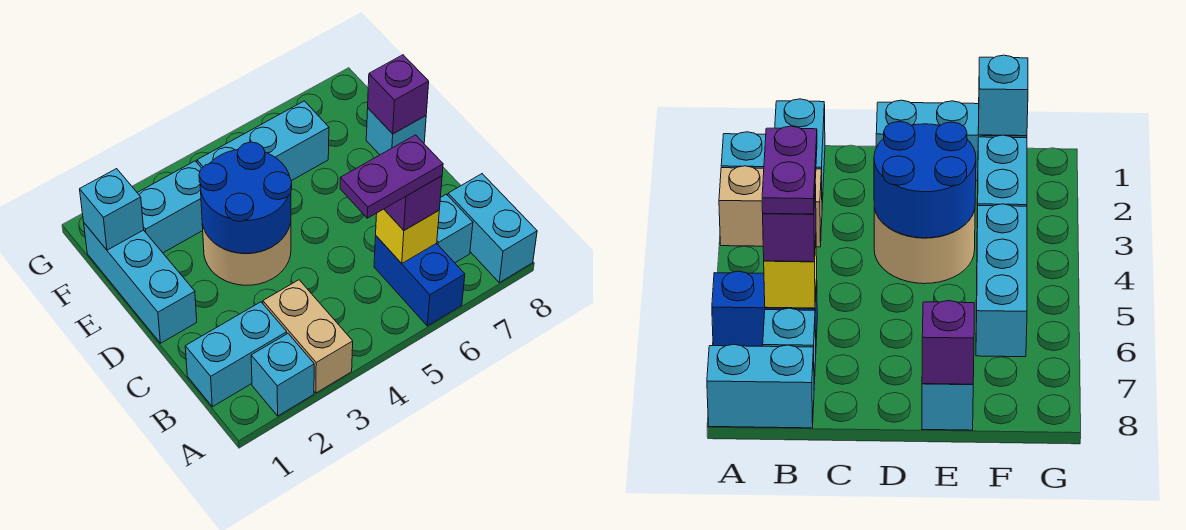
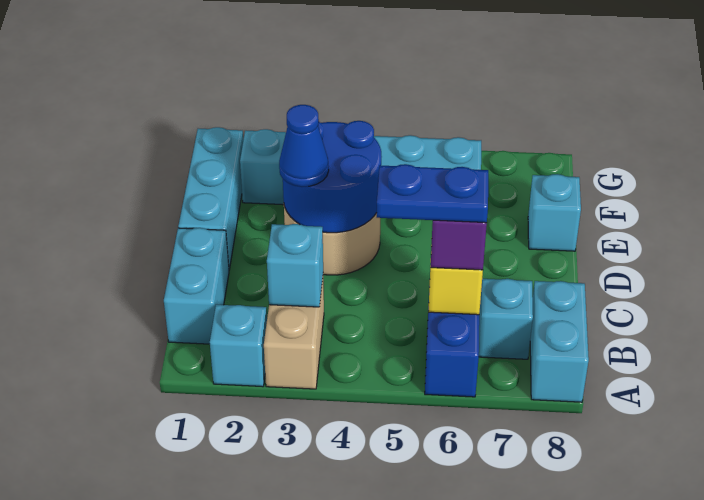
cyan 1x2 brick [185,302,287,407] -> cyan 1x2 brick turned to [164,228,229,344]
purple 1x2 plate [340,135,443,218] -> blue 1x2 plate [377,164,488,223]
none -> blue 1x1 cone [279,105,329,187]
purple 1x1 brick [368,55,429,134] -> none
cyan 1x1 brick [80,169,144,250] -> cyan 1x1 brick moved to [267,224,323,307]

